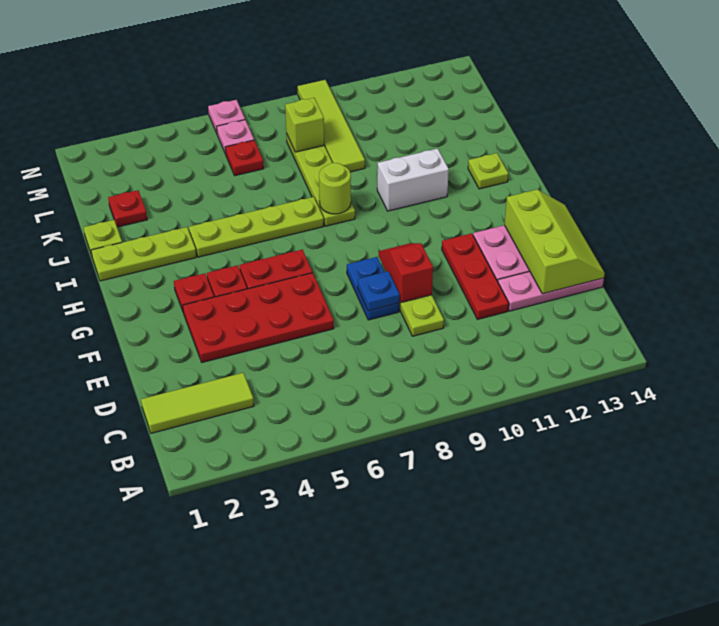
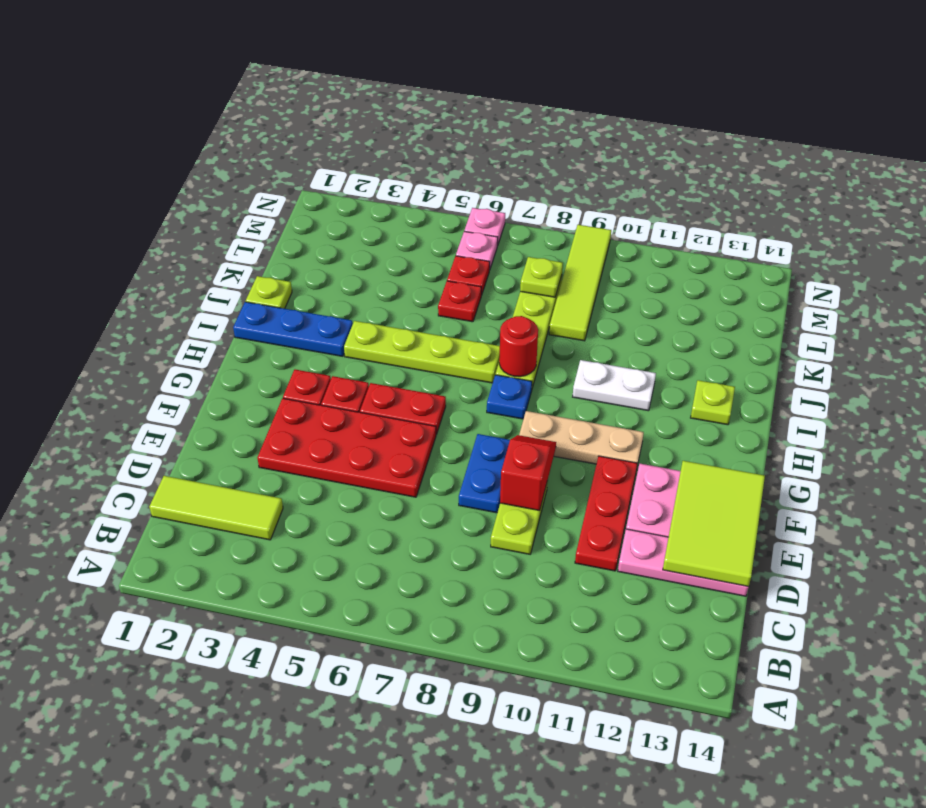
lime 2x3 slope [504,189,605,294] -> lime 2x3 tile [663,461,765,587]
blue 1x1 plate [358,271,400,311] -> blue 1x1 plate moved to [487,375,532,419]
none -> tan 1x3 plate [519,411,644,466]
lime 1x3 plate [91,227,196,281] -> blue 1x3 plate [233,302,353,356]
lime 1x1 round brick [319,163,351,214] -> red 1x1 round brick [499,316,538,377]
white 1x2 brick [377,149,449,211] -> white 1x2 plate [573,360,656,411]
red 1x1 plate [108,190,147,227] -> red 1x1 plate moved to [438,281,481,322]
lime 1x1 brick [285,98,324,152] -> lime 1x1 plate [520,257,563,297]

